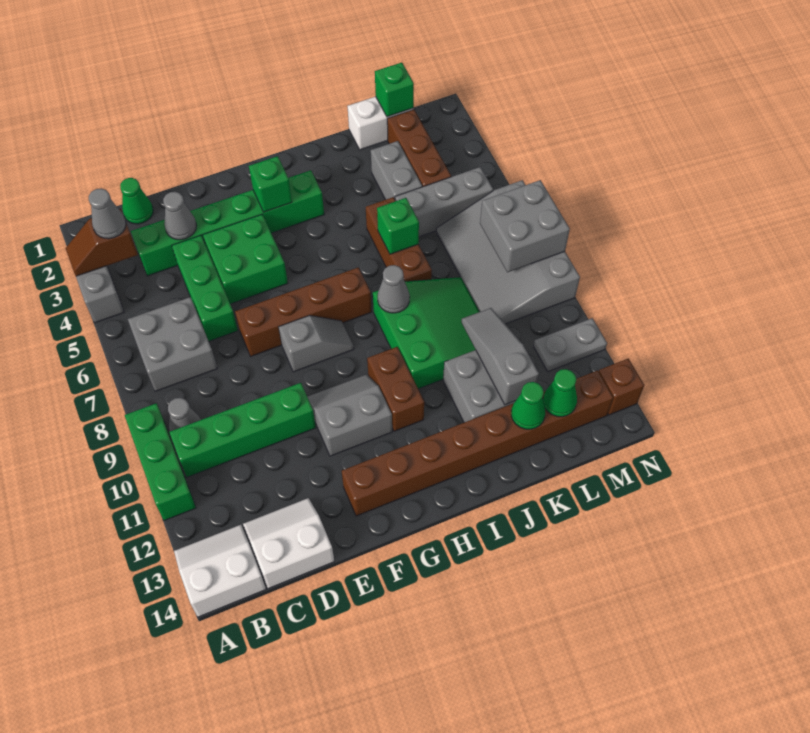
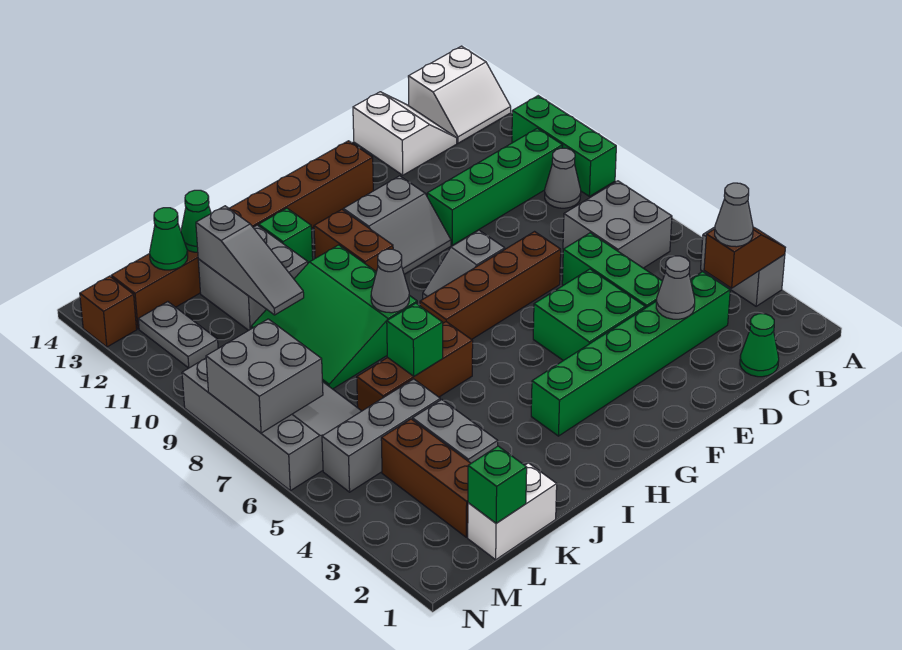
white 2x2 slope [243,498,334,589] -> white 2x2 slope turned to [353,92,457,175]
green 1x1 brick [249,156,292,212] -> green 1x1 brick moved to [259,208,313,263]
brown 1x3 brick [366,197,432,281] -> brown 1x3 brick turned to [357,322,473,411]
grey 1x2 plate [534,318,607,371] -> grey 1x2 plate turned to [138,302,218,368]

